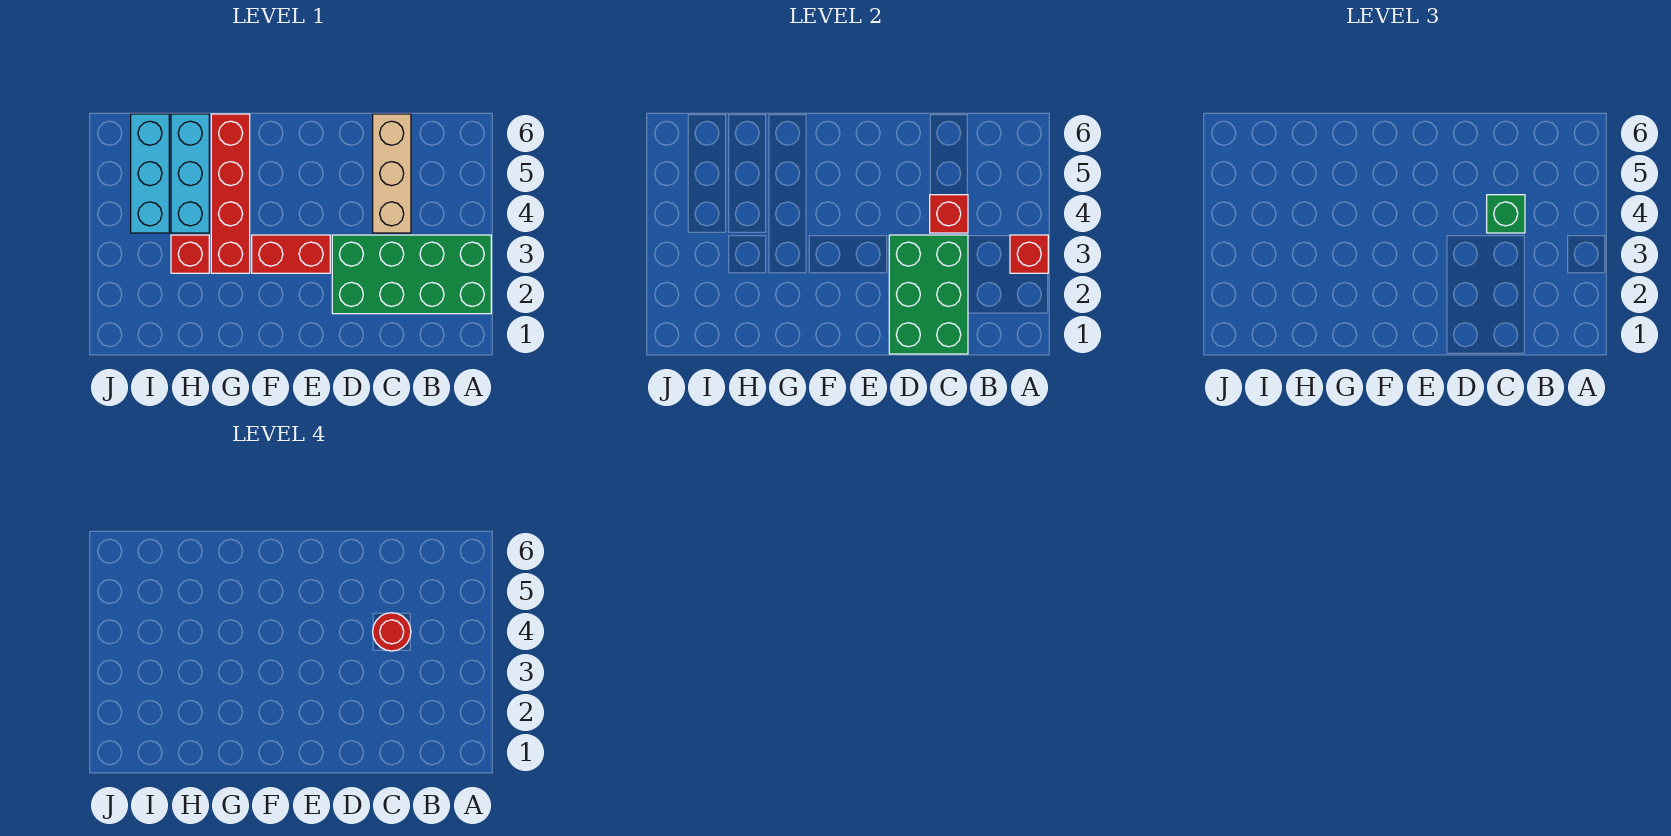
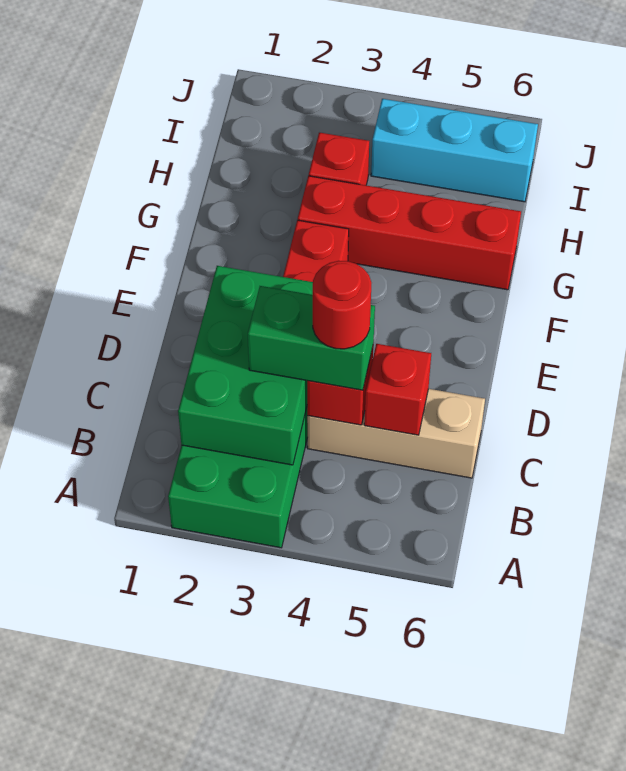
red 1x1 brick [1010,235,1048,273] -> red 1x1 brick moved to [364,344,431,435]
green 2x3 brick [889,235,968,354] -> green 2x3 brick turned to [178,266,313,465]
green 1x1 brick [1487,195,1525,233] -> green 1x2 brick [248,286,375,390]
cyan 1x3 brick [171,114,209,233] -> none

